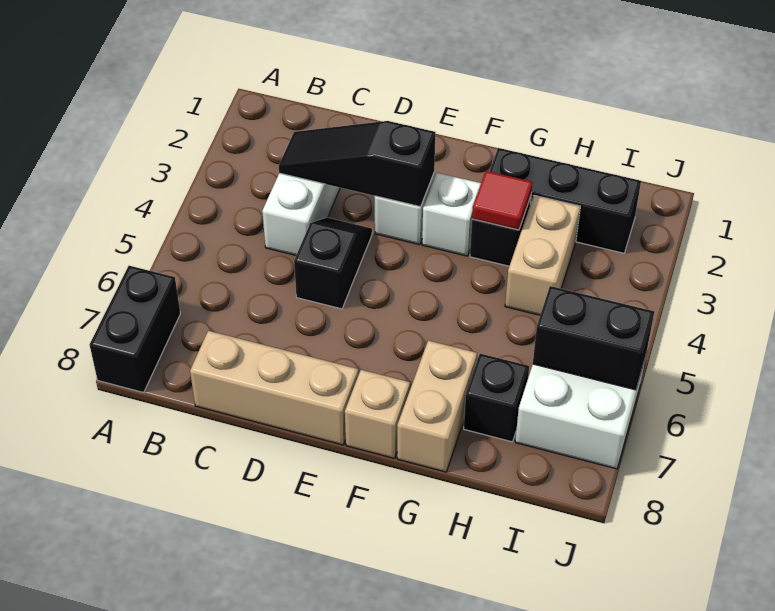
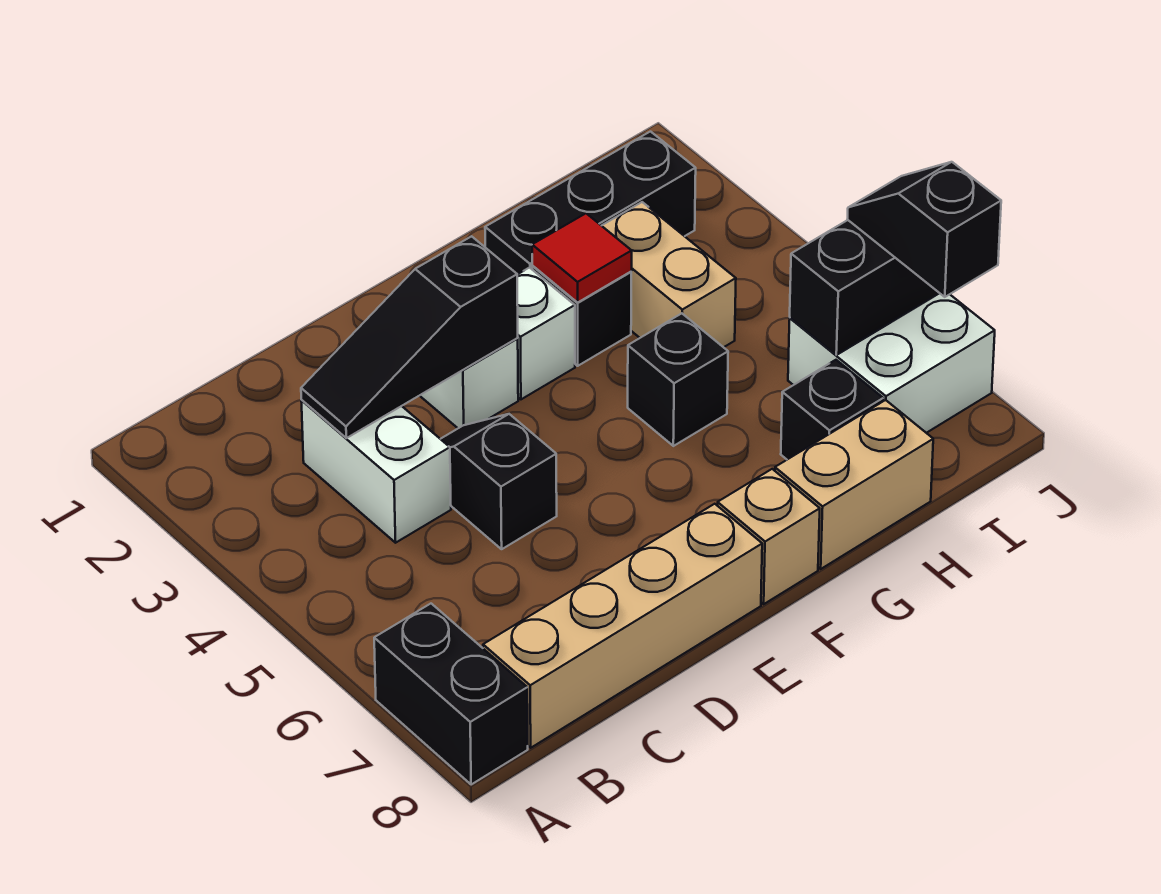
tan 1x3 brick [190,331,358,445] -> tan 1x4 brick [483,504,762,748]
none -> black 1x1 brick [628,313,728,446]
tan 1x2 brick [397,341,477,472] -> tan 1x2 brick turned to [775,400,933,569]
none -> black 1x2 slope [847,162,1001,297]

